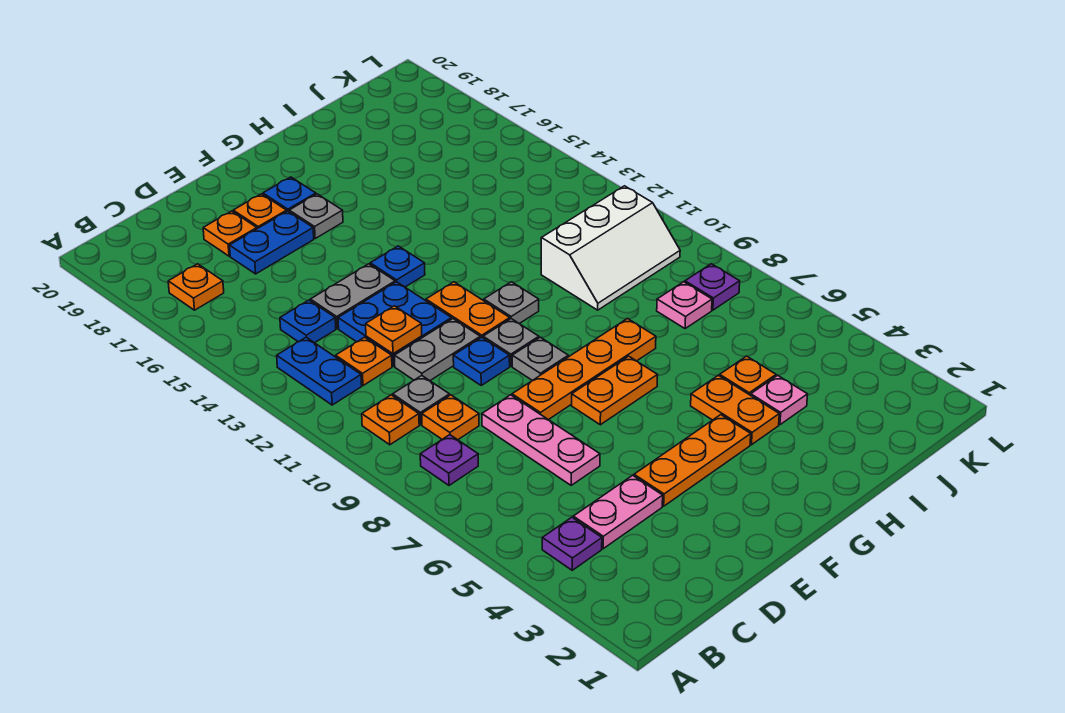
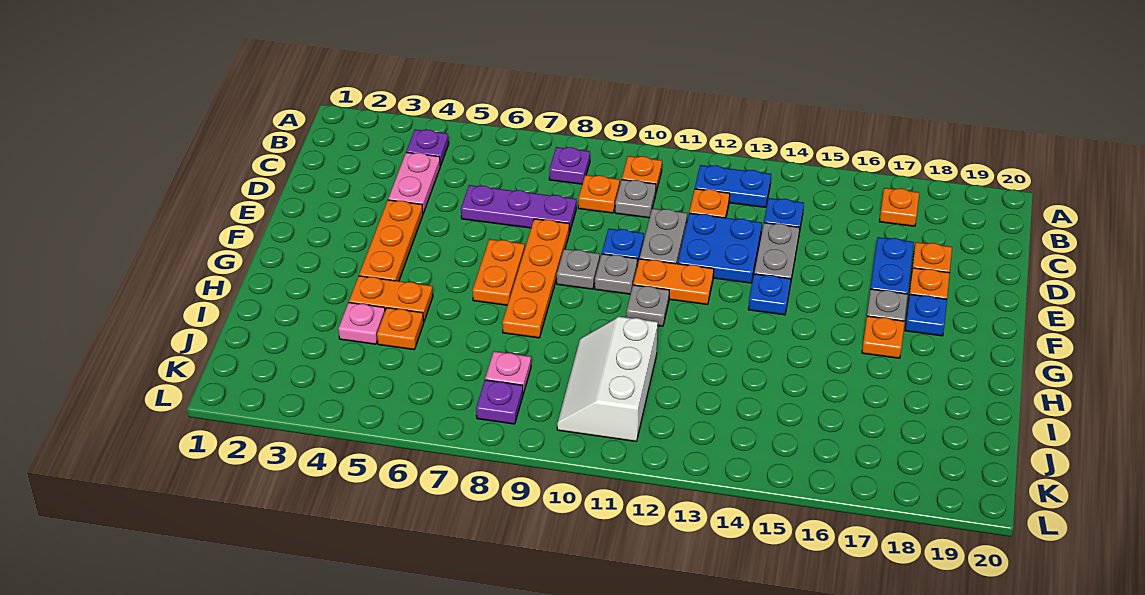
pink 1x3 plate [482,395,600,485] -> purple 1x3 plate [461,185,576,233]
orange 1x1 plate [366,306,422,354] -> orange 1x1 plate moved to [862,316,905,358]

